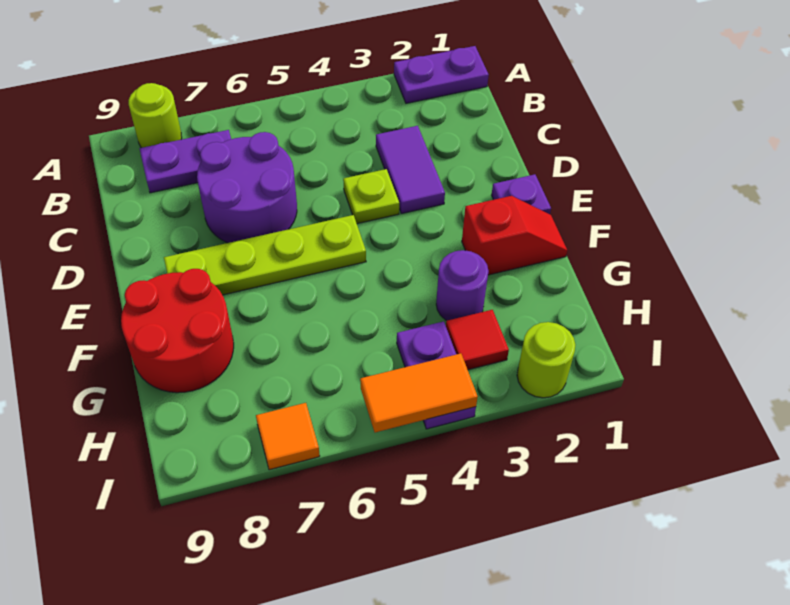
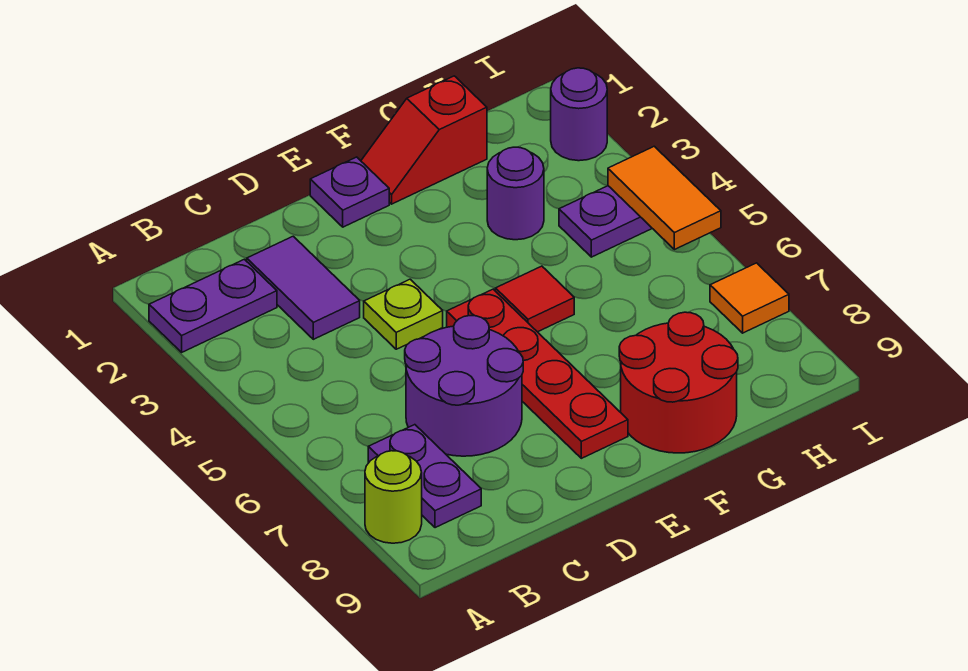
purple 1x2 plate [394,46,489,103] -> purple 1x2 plate turned to [149,259,277,352]
purple 1x2 tile [376,126,445,214] -> purple 1x2 tile turned to [247,236,360,339]
lime 1x4 plate [164,215,366,295] -> red 1x4 plate [447,289,628,458]
red 1x2 slope [462,196,567,275] -> red 1x2 slope turned to [361,76,487,204]
red 1x1 tile [446,310,509,370] -> red 1x1 tile moved to [495,266,574,332]
lime 1x1 round brick [517,322,575,398] -> purple 1x1 round brick [551,68,607,161]

